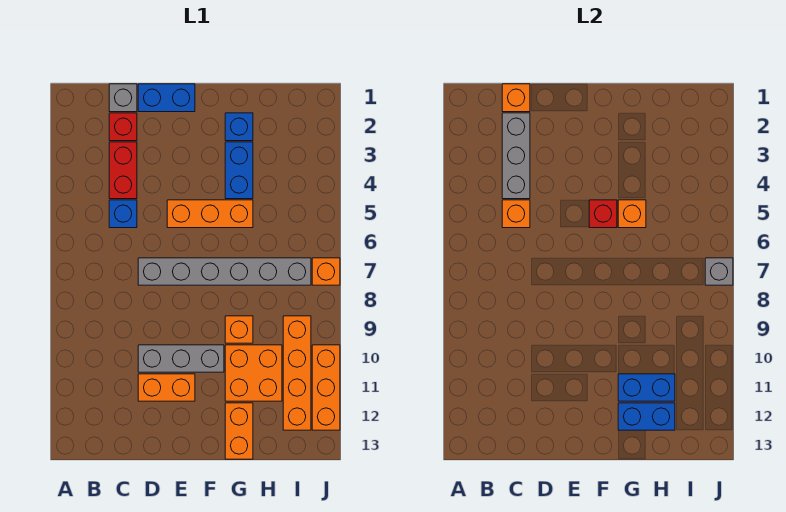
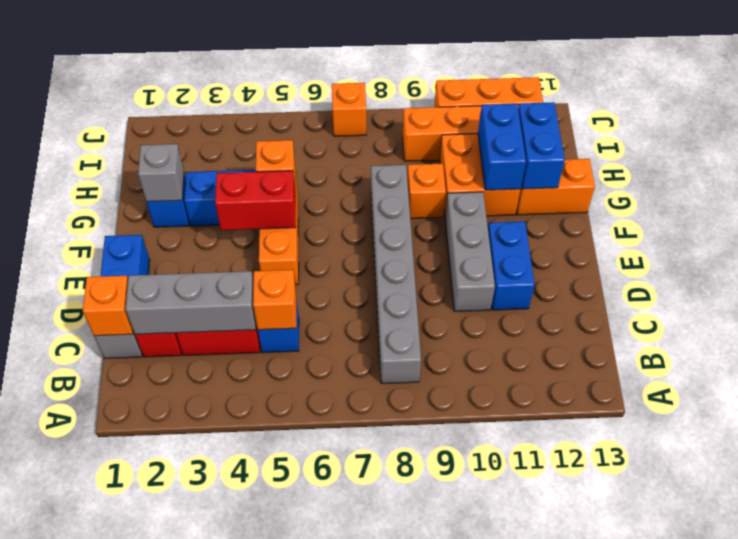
grey 1x6 brick [138,258,311,285] -> grey 1x6 brick moved to [371,165,421,383]
orange 1x2 brick [138,374,195,401] -> blue 1x2 brick [488,221,535,310]
red 1x1 brick [589,200,617,228] -> red 1x2 brick [215,171,296,230]
grey 1x1 brick [705,258,733,285] -> grey 1x1 brick moved to [138,144,184,202]

